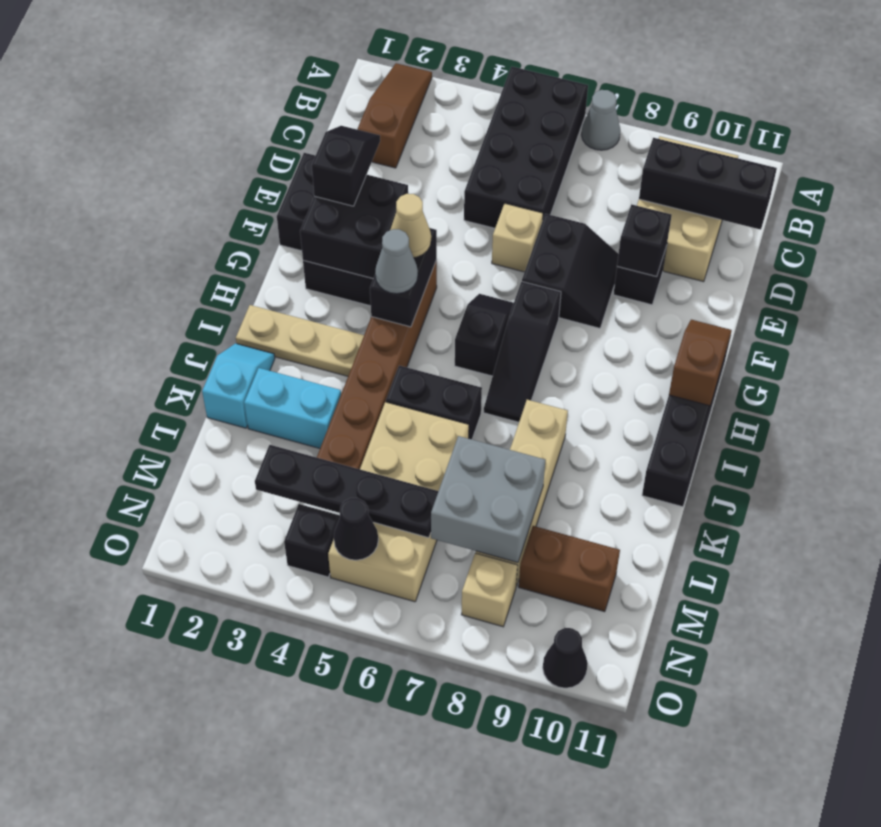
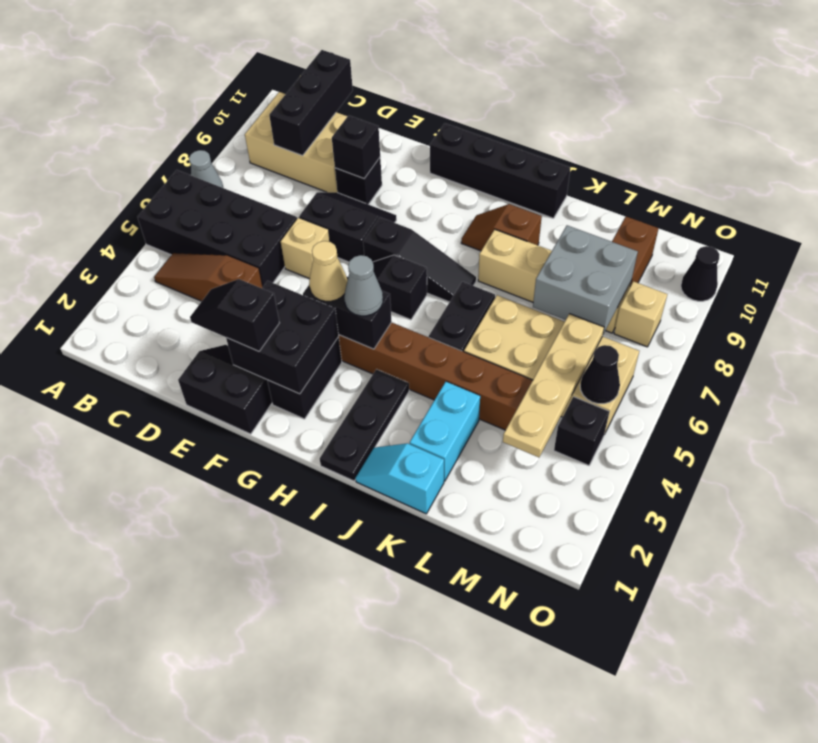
brown 1x3 slope [357,63,432,168] -> brown 1x3 slope moved to [154,253,263,301]
brown 1x2 slope [669,320,732,406] -> brown 1x2 slope moved to [461,204,542,251]
tan 1x3 plate [236,305,364,376] -> black 1x3 plate [320,369,409,481]
black 1x4 plate [255,445,438,538] -> tan 1x4 plate [503,314,604,457]

